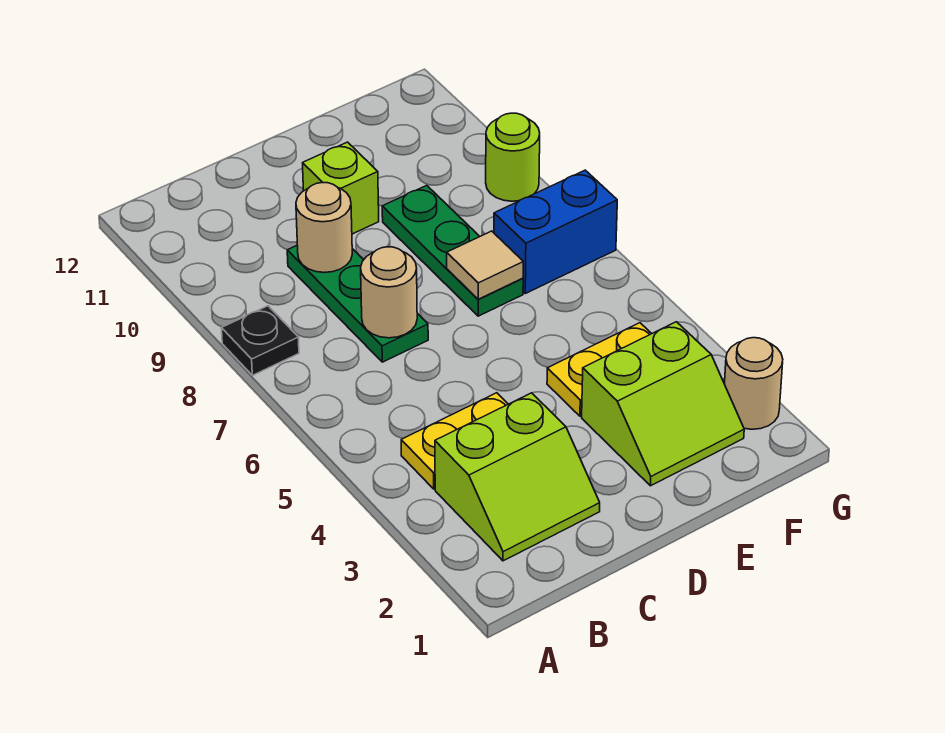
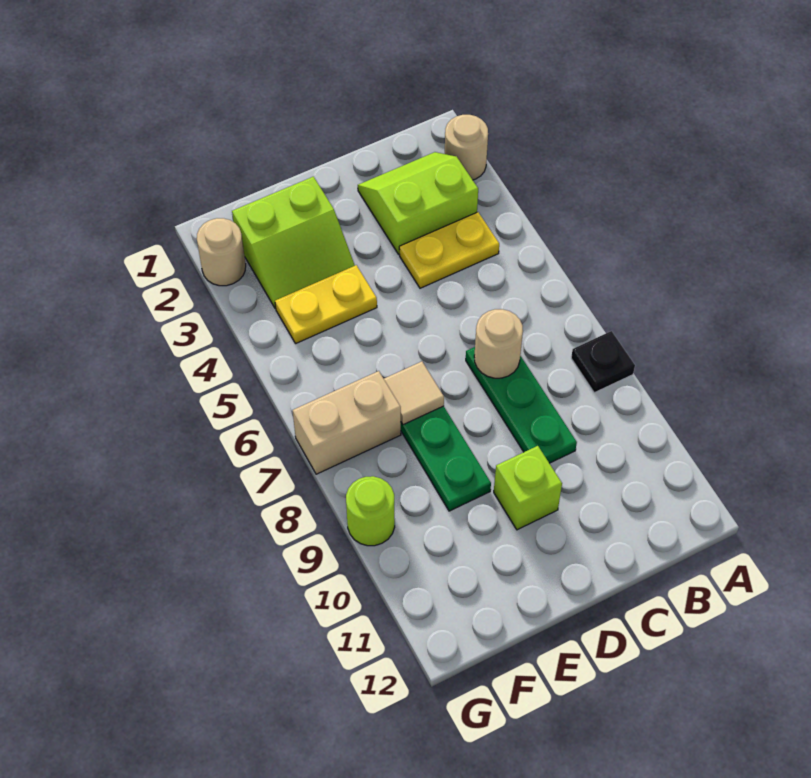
tan 1x1 round brick [296,182,352,272] -> tan 1x1 round brick moved to [445,115,488,180]
lime 2x2 slope [582,322,744,486] -> lime 2x2 slope turned to [232,177,355,309]
blue 1x2 brick [494,170,617,293] -> tan 1x2 brick [293,371,401,474]

